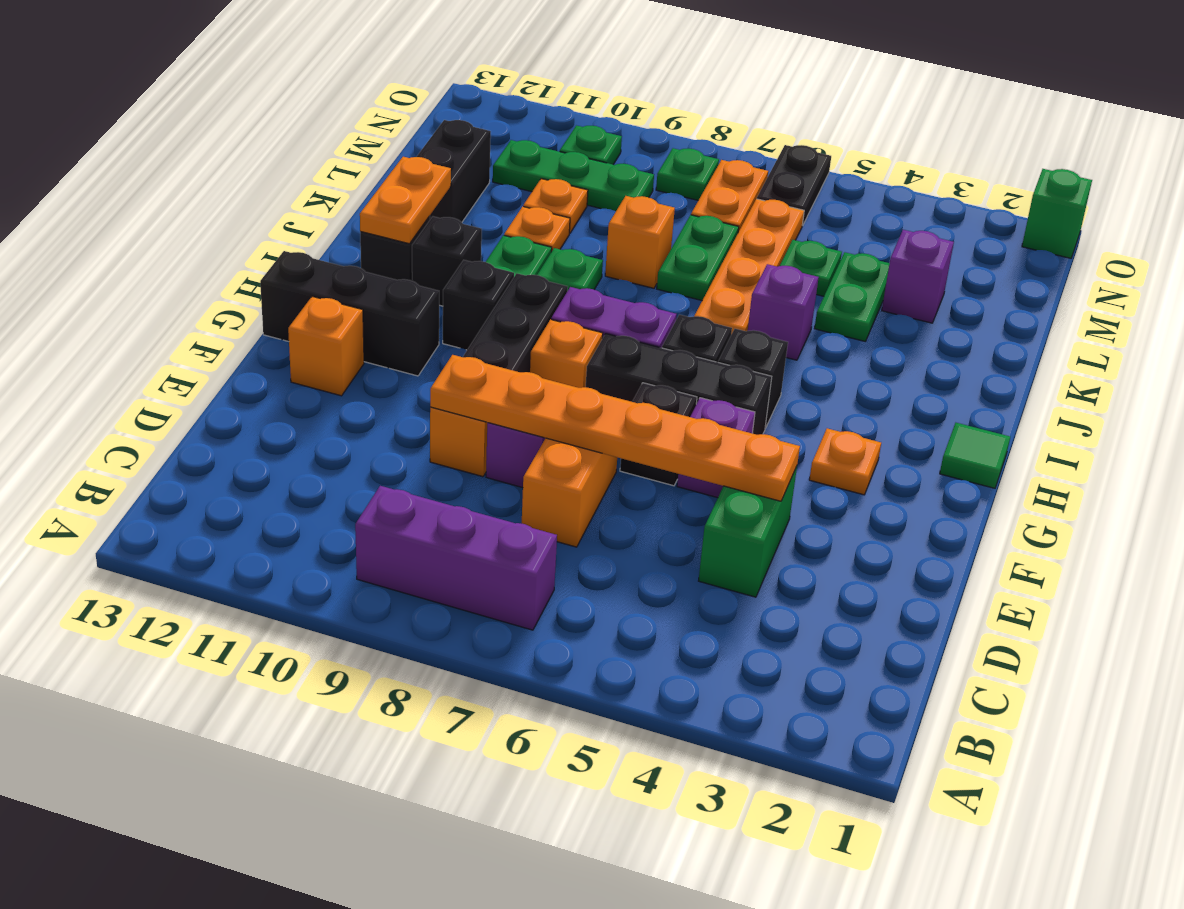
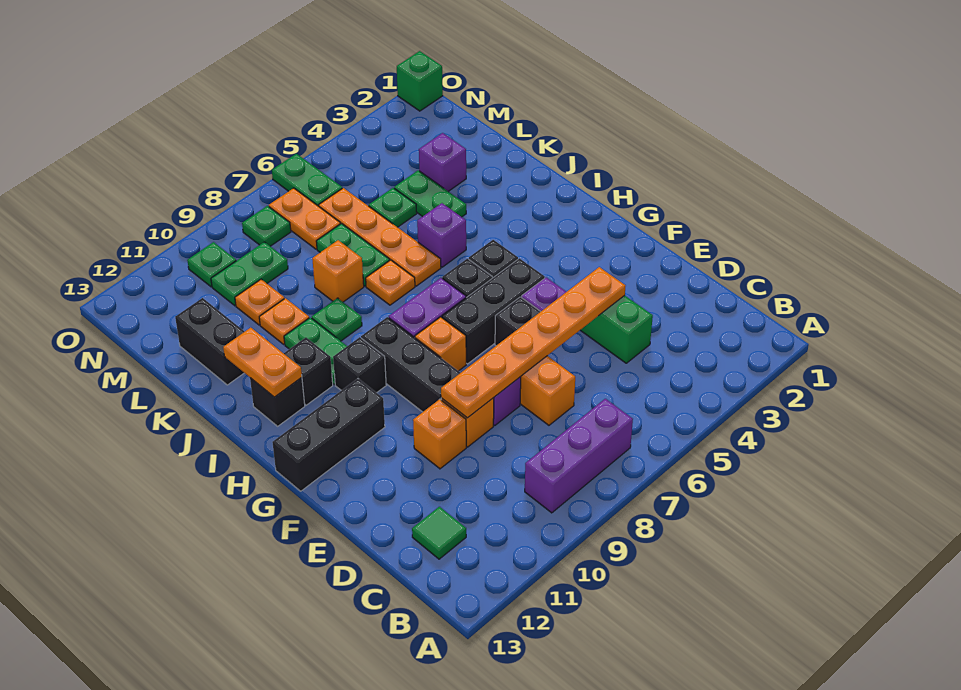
orange 1x1 brick [288,296,364,396] -> orange 1x1 brick moved to [413,399,466,469]
orange 1x1 plate [809,428,881,495] -> orange 1x1 plate moved to [366,260,415,305]
green 1x1 tile [940,423,1010,488] -> green 1x1 tile moved to [412,507,466,559]
green 1x3 plate [493,140,654,211] -> green 1x2 plate [211,242,288,306]
black 1x2 plate [757,145,831,226] -> green 1x2 plate [272,154,342,206]

